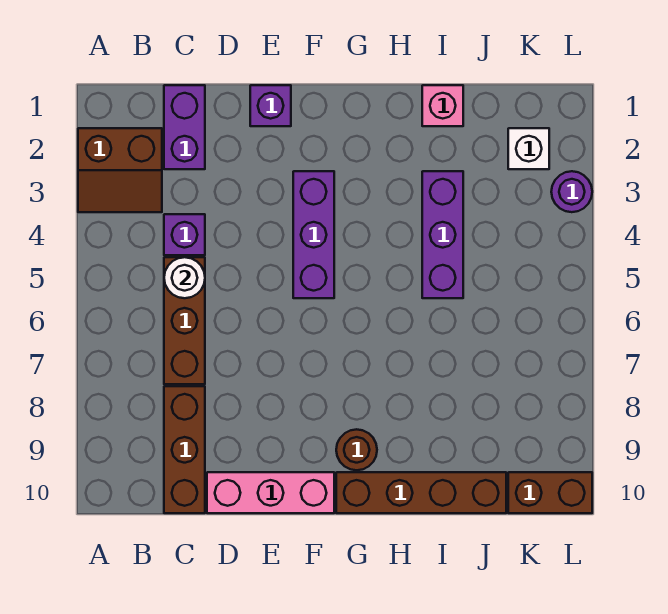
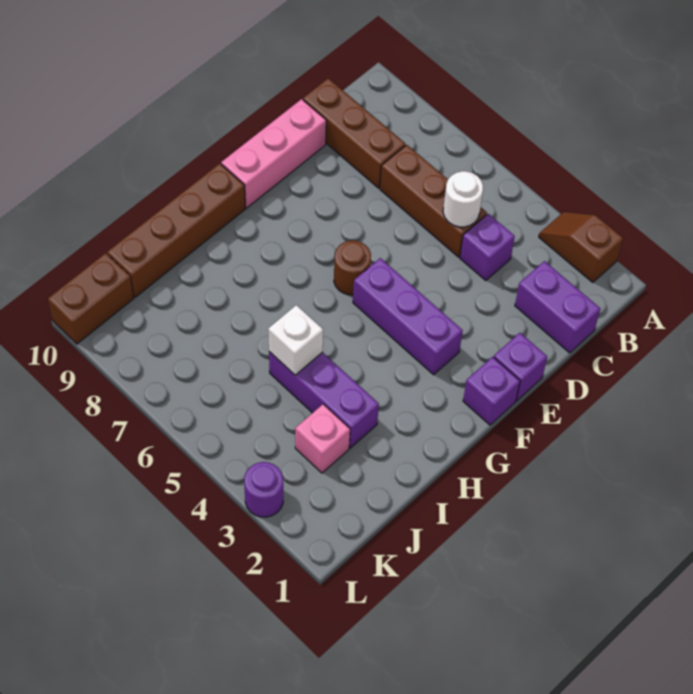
brown 2x2 slope [78,128,162,212] -> brown 1x2 slope [539,212,623,283]
none -> purple 1x1 brick [463,357,520,425]
brown 1x1 round brick [336,429,377,470] -> brown 1x1 round brick moved to [334,241,371,295]
pink 1x1 brick [422,85,463,126] -> pink 1x1 brick moved to [295,404,350,473]
white 1x1 brick [508,128,549,169] -> white 1x1 brick moved to [268,305,323,375]

